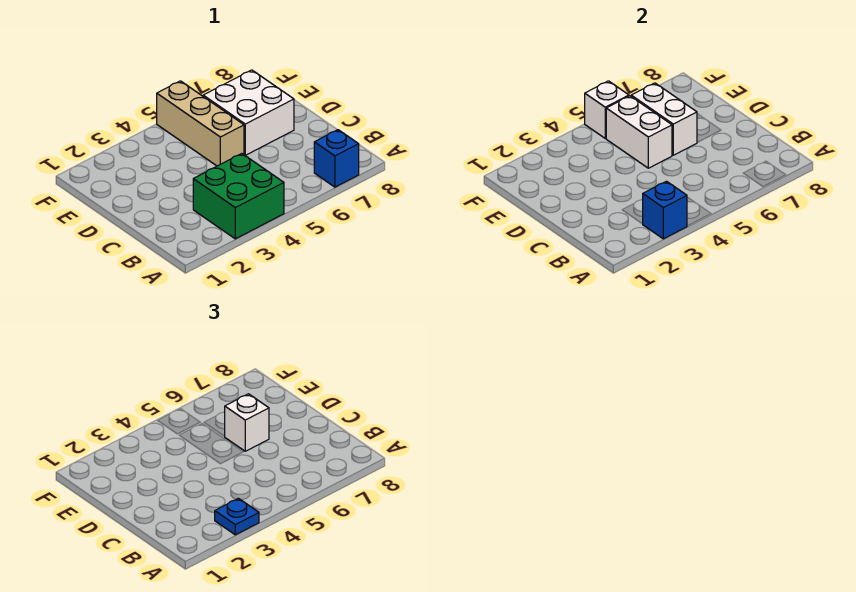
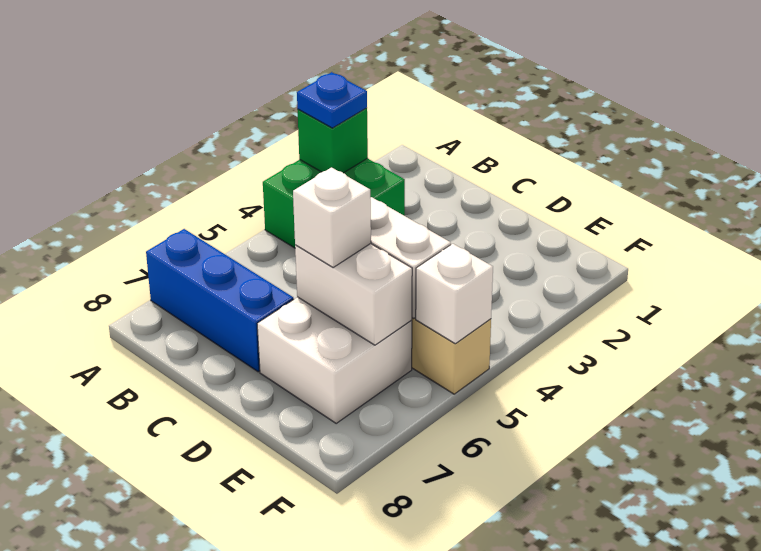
blue 1x1 brick [643,181,687,239] -> green 1x1 brick [298,108,368,173]
blue 1x1 brick [314,130,359,187] -> blue 1x3 brick [146,229,294,372]

